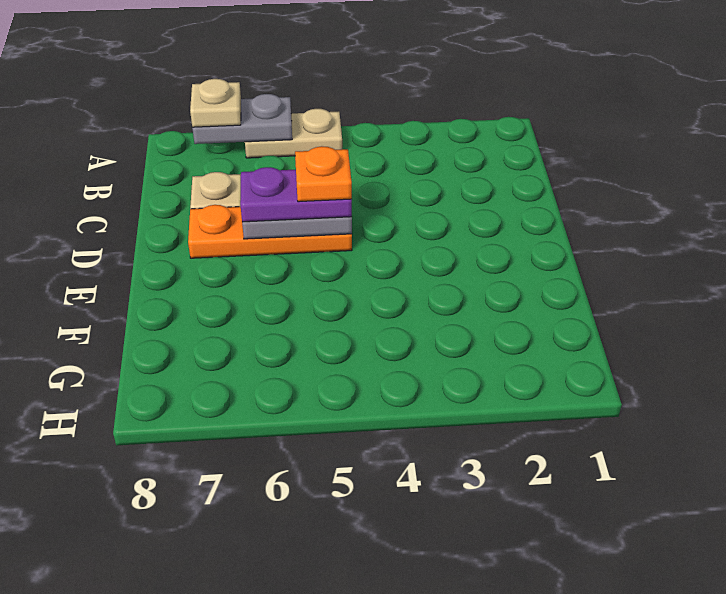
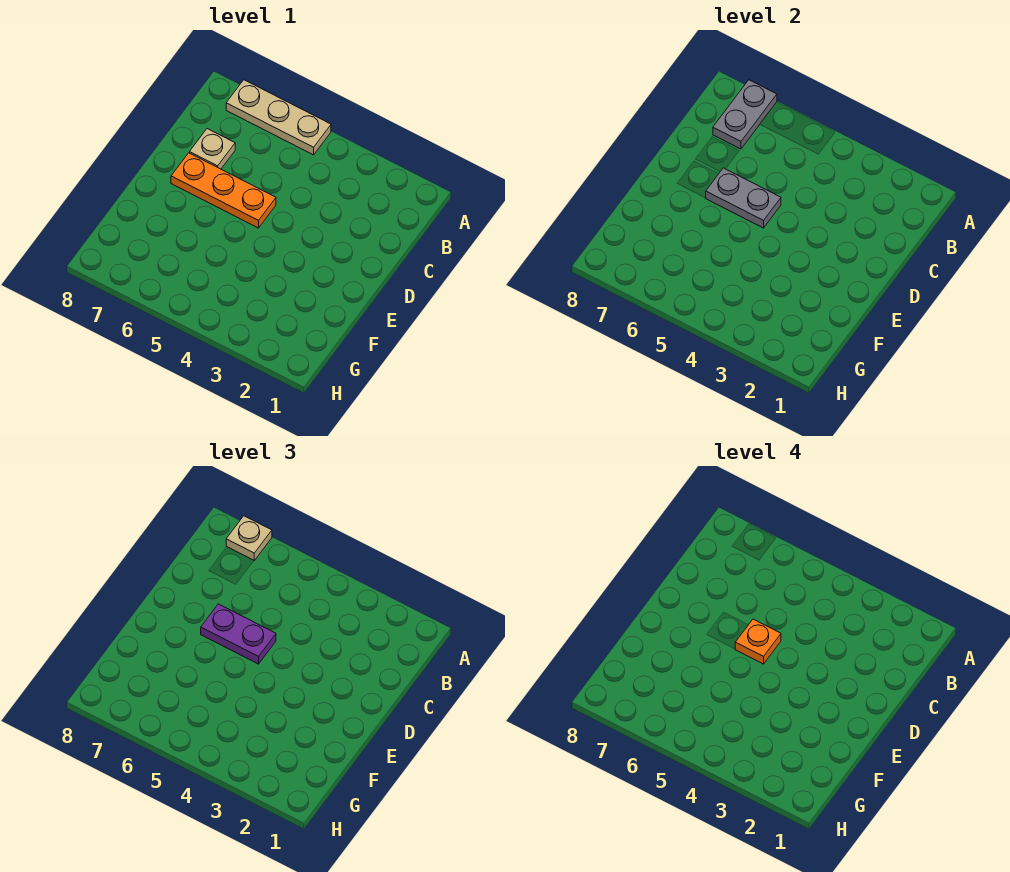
tan 1x2 plate [245,109,342,158] -> tan 1x3 plate [226,80,331,155]
grey 1x2 plate [192,94,292,144] -> grey 1x2 plate turned to [713,80,777,149]

